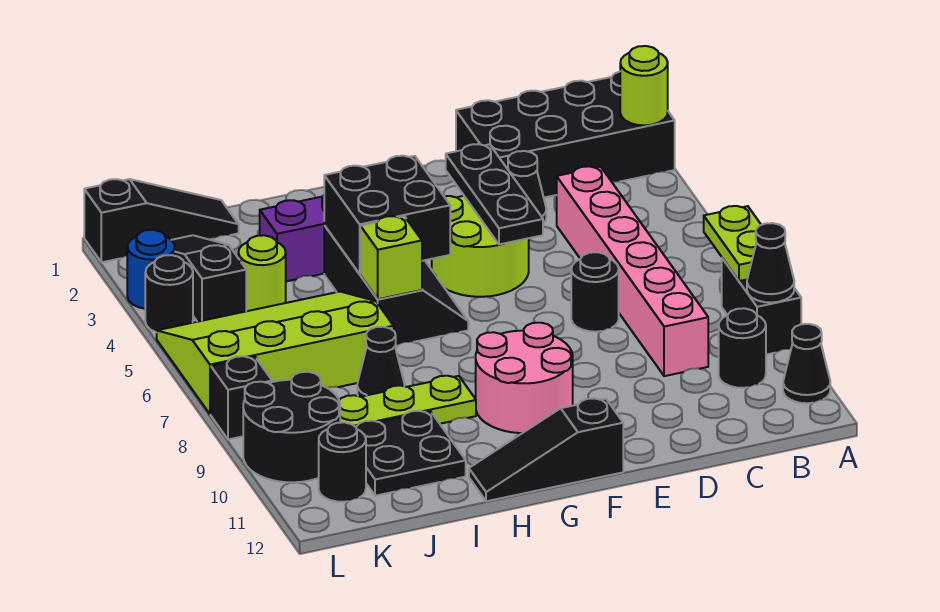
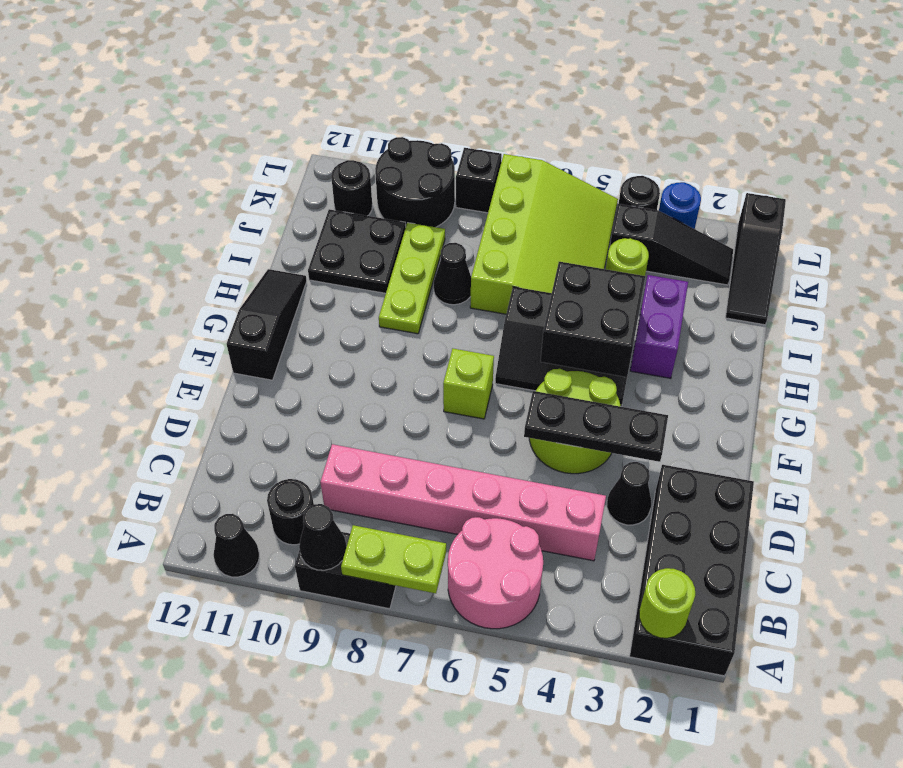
black 1x1 round brick [571,252,619,332] -> none
pink 2x2 round brick [476,323,573,433] -> pink 2x2 round brick moved to [448,517,543,629]
lime 1x1 brick [360,216,422,299] -> lime 1x1 brick moved to [443,349,494,419]

